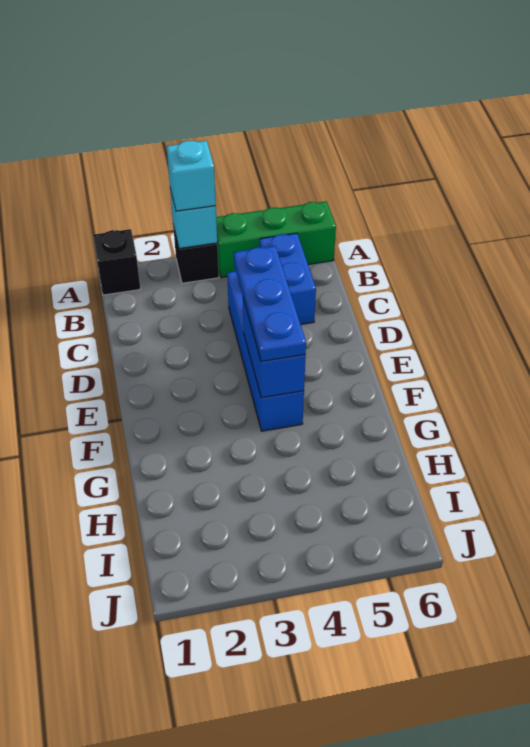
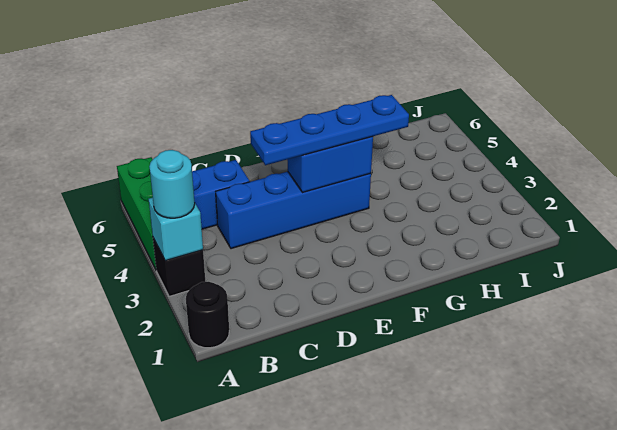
black 1x1 brick [93,229,141,295] -> black 1x1 round brick [186,282,229,348]
cyan 1x1 brick [167,141,216,211] -> cyan 1x1 round brick [149,150,195,218]
blue 1x3 plate [234,246,306,362] -> blue 1x4 plate [250,95,409,165]

